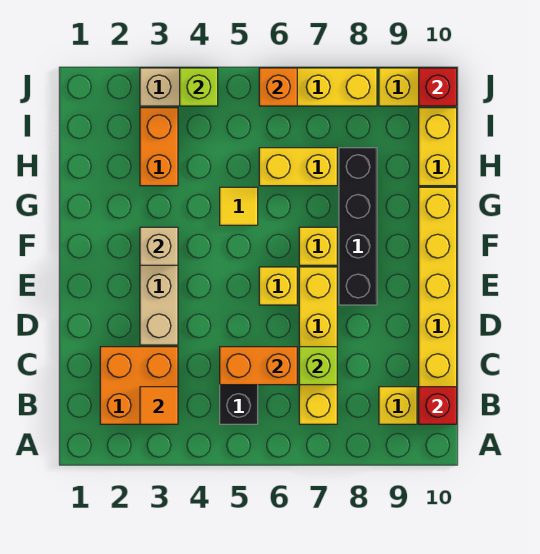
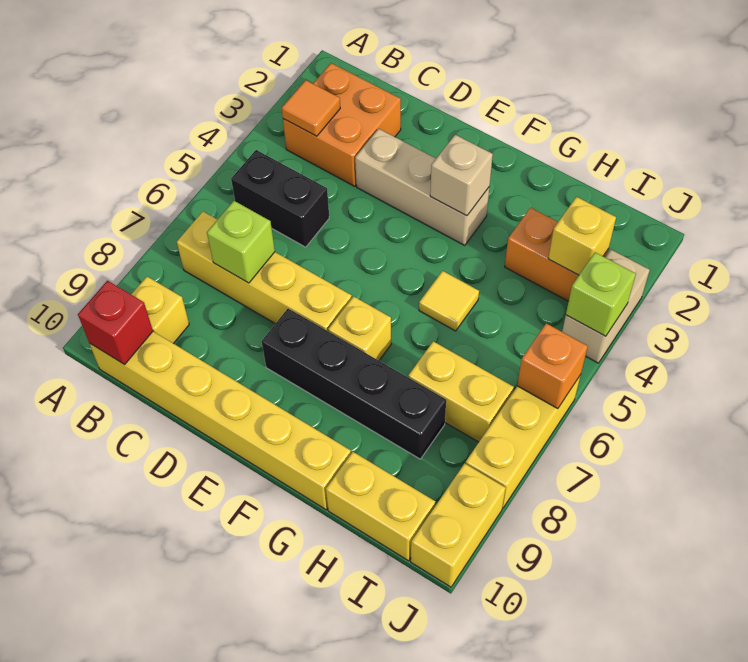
orange 1x2 brick [220,347,297,385] -> none
yellow 1x1 brick [259,267,297,305] -> yellow 1x1 brick moved to [548,197,616,275]
yellow 1x2 brick [259,148,337,186] -> yellow 1x2 brick turned to [408,341,514,442]
red 1x1 brick [419,68,457,106] -> none

